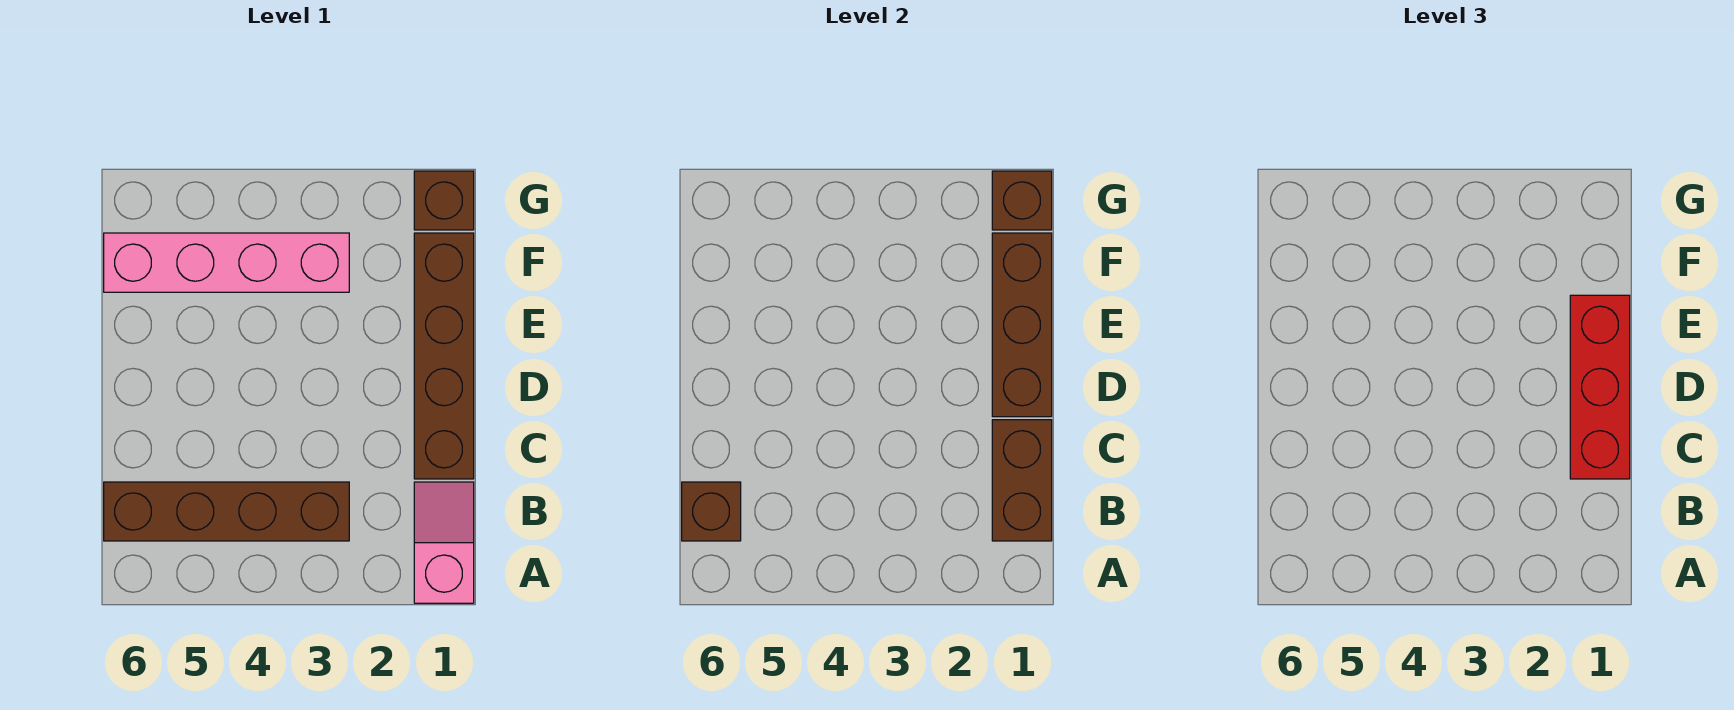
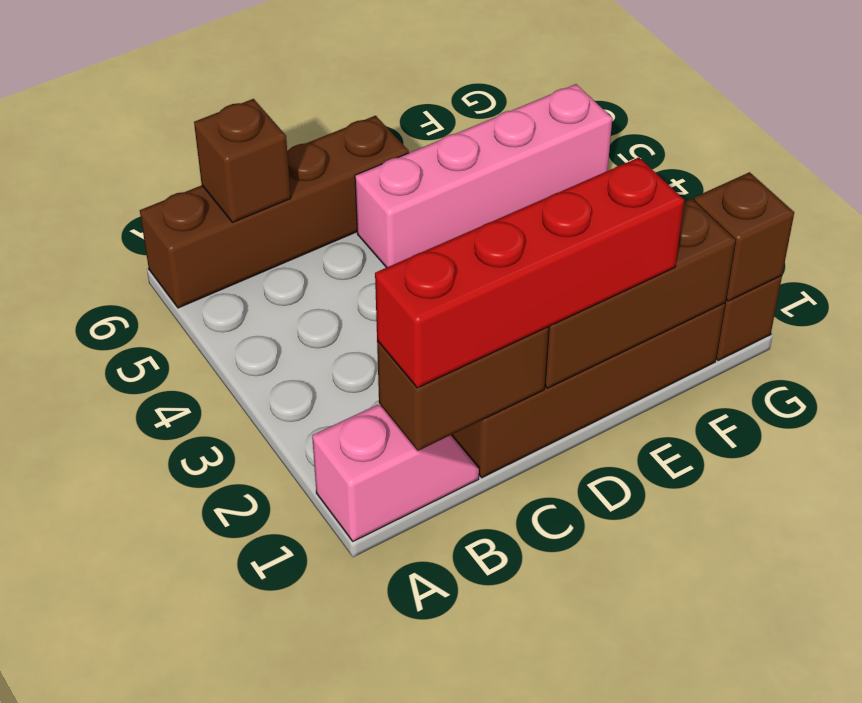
brown 1x4 brick [104,482,349,541] -> brown 1x4 brick turned to [140,116,409,308]
red 1x3 brick [1570,295,1630,479] -> red 1x4 brick [375,158,684,388]
pink 1x4 brick [104,233,349,292] -> pink 1x4 brick turned to [355,84,612,268]

